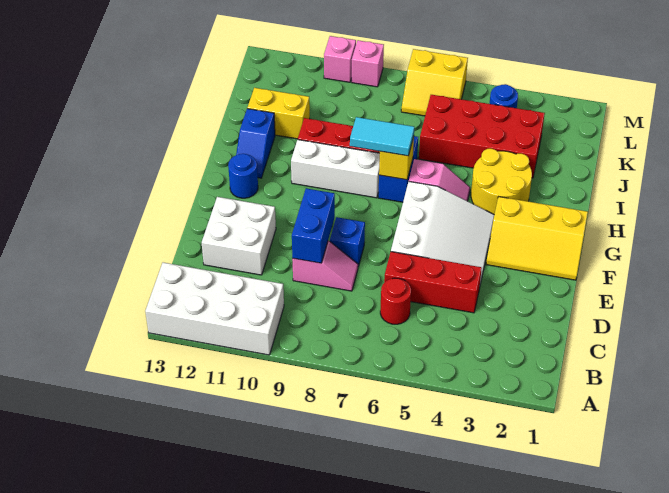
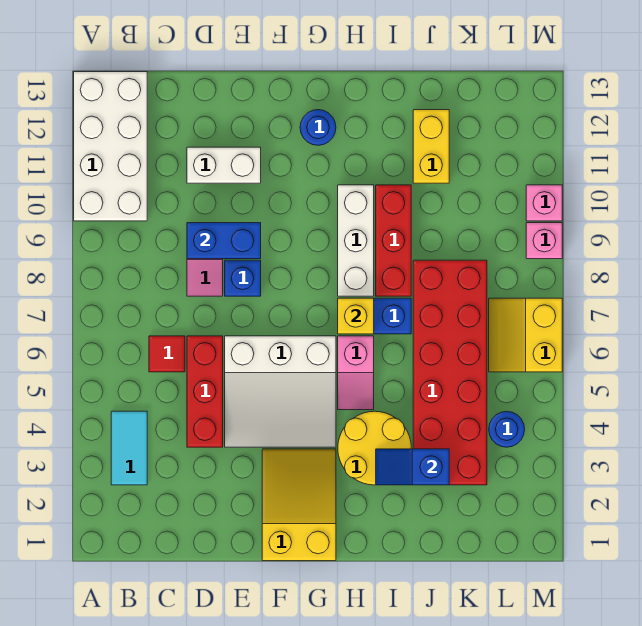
red 1x1 round brick [380,278,411,324] -> red 1x1 tile [149,336,185,372]
white 2x2 brick [202,197,276,275] -> white 1x2 brick [187,147,261,183]
yellow 2x3 slope [486,197,588,280] -> yellow 2x3 slope turned to [262,449,336,561]
cyan 1x2 tile [350,117,414,156] -> cyan 1x2 tile moved to [111,411,147,485]
blue 1x2 slope [236,109,275,178] -> blue 1x2 slope moved to [376,449,449,485]
red 2x4 brick [419,95,545,178] -> red 2x6 brick [413,260,487,485]

